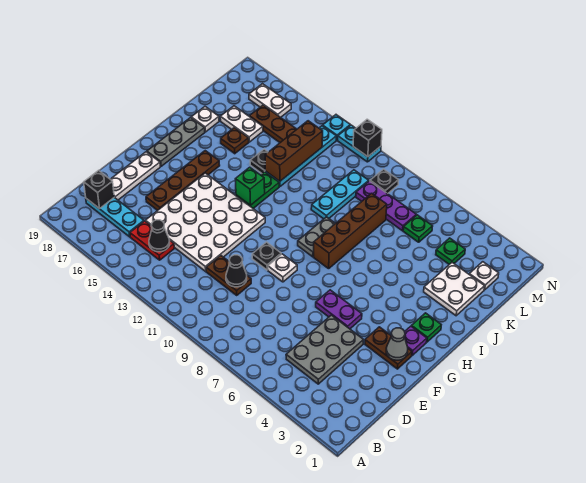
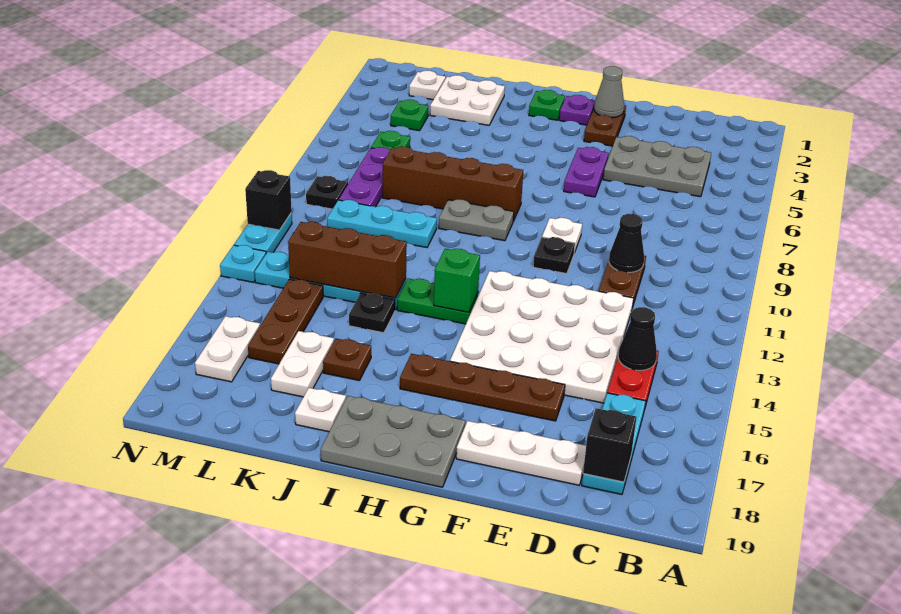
grey 1x3 plate [147,118,205,166] -> grey 2x3 plate [321,396,465,487]

